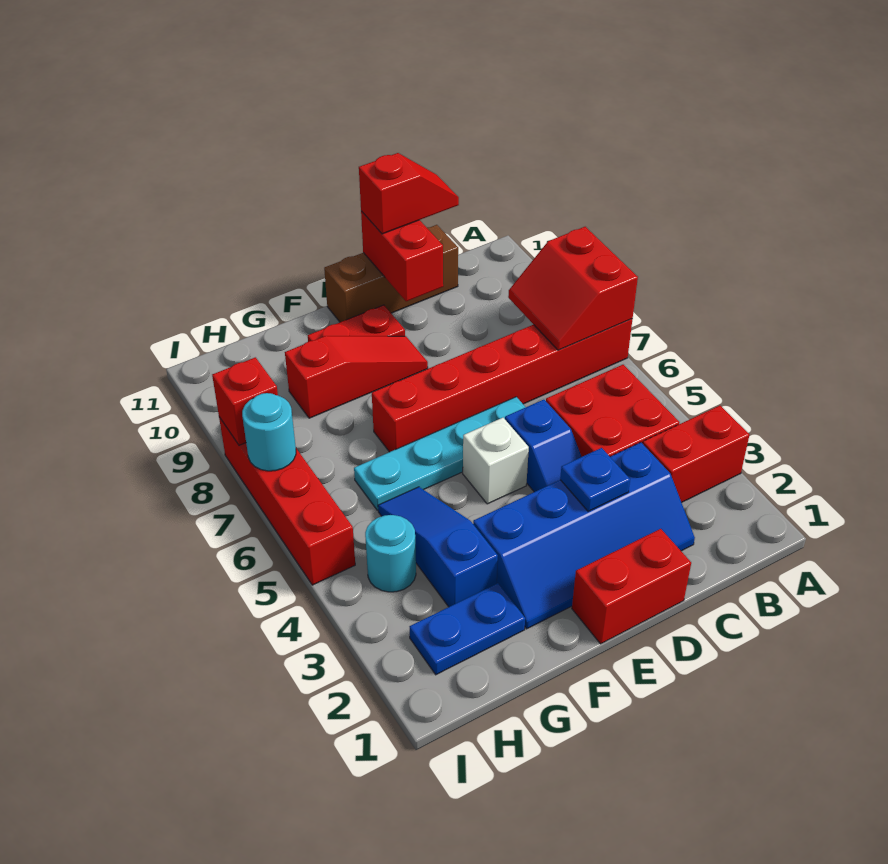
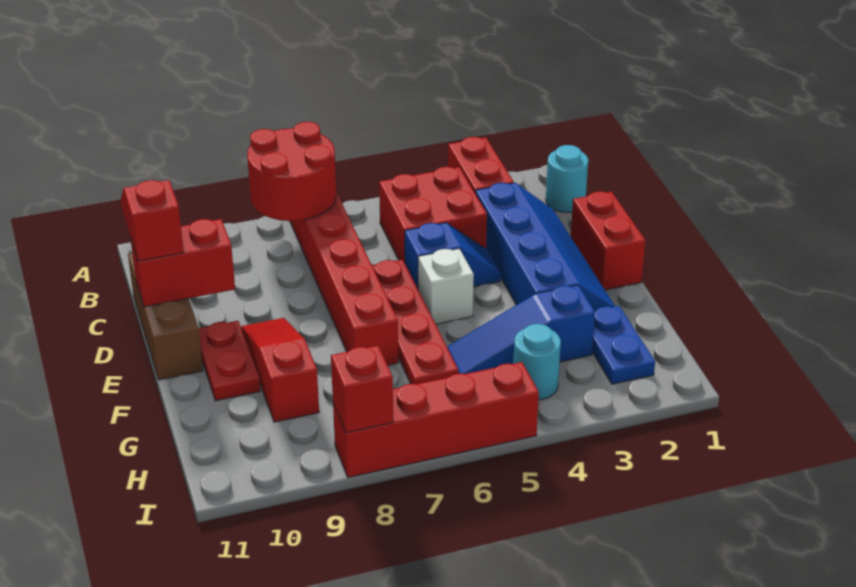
red 2x2 slope [508,227,638,350] -> red 2x2 round brick [247,122,336,221]
blue 1x1 plate [560,448,630,511] -> none
cyan 1x4 plate [354,397,526,510] -> red 1x4 plate [372,260,458,384]
cyan 1x1 round brick [242,393,296,471] -> cyan 1x1 round brick moved to [546,145,588,213]

